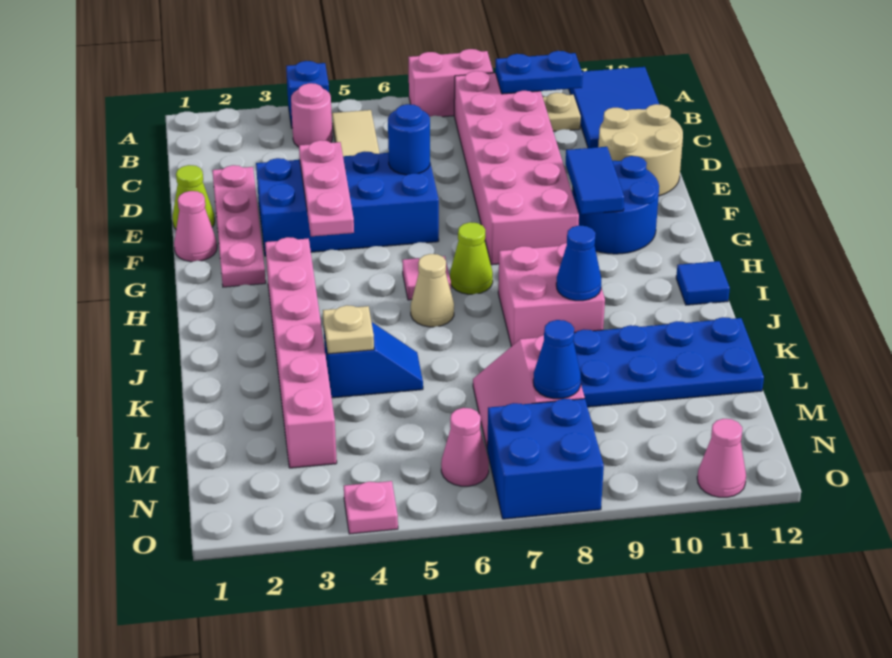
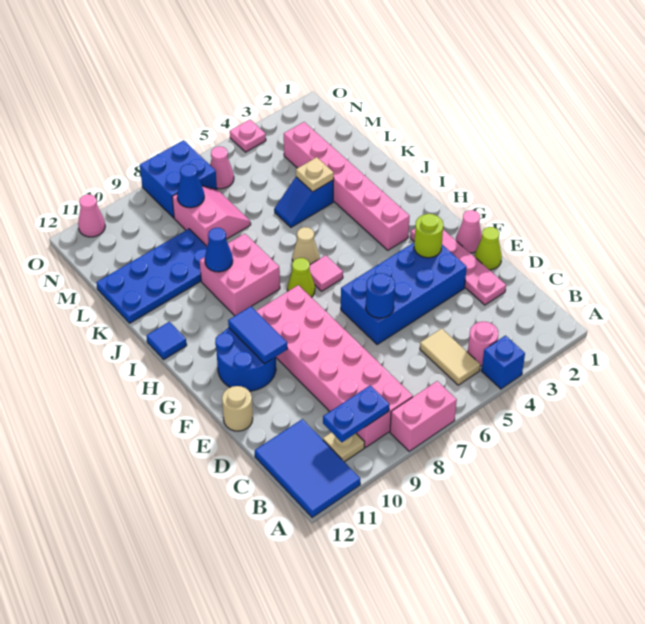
tan 2x2 round brick [598,104,683,196] -> tan 1x1 round brick [222,386,253,431]
pink 1x3 plate [299,140,354,236] -> none
none -> lime 1x1 round brick [414,214,443,258]

